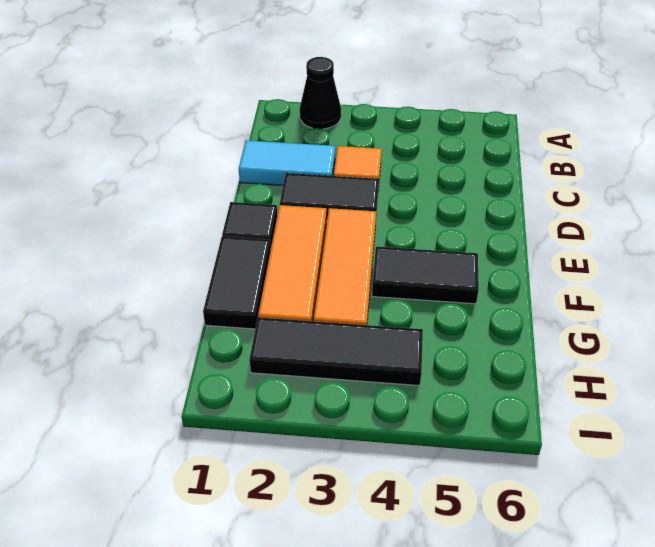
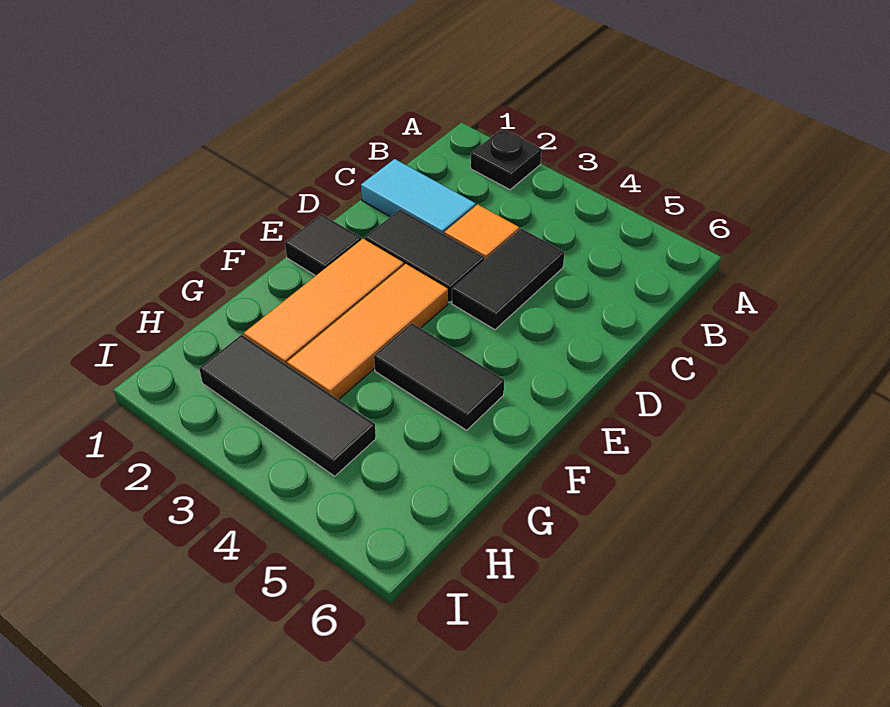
black 1x1 cone [300,57,341,129] -> black 1x1 plate [471,129,542,190]
black 1x2 tile [203,236,271,329] -> black 1x2 tile moved to [452,228,564,330]

